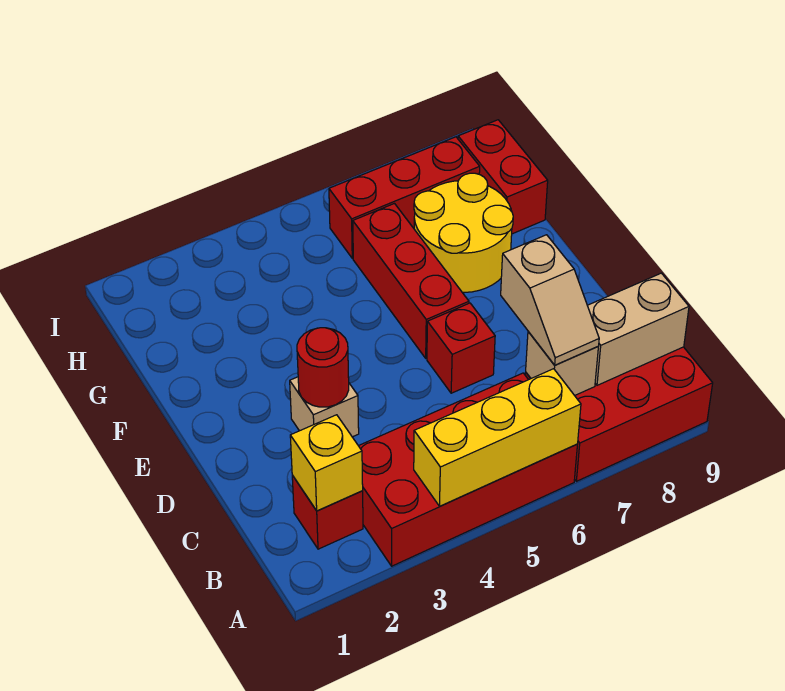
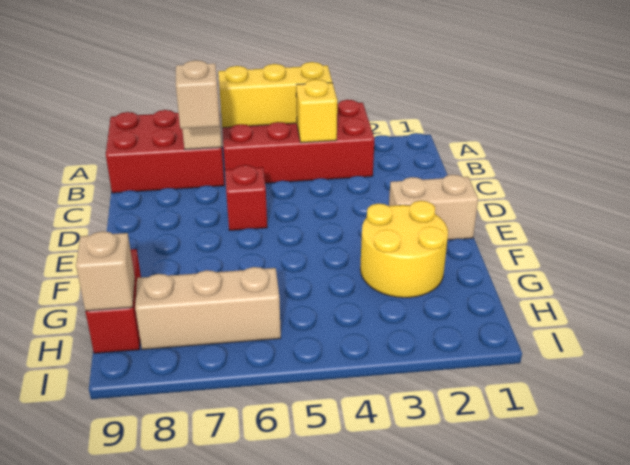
red 1x1 brick [292,475,363,549] -> none
yellow 1x1 brick [290,415,363,511] -> yellow 1x1 brick moved to [296,79,337,143]
tan 1x2 brick [587,273,689,385] -> tan 1x2 brick moved to [389,175,478,240]
tan 1x1 brick [290,377,359,437] -> tan 1x1 brick moved to [76,231,135,311]
red 1x1 round brick [297,328,349,407] -> none
red 1x3 brick [353,204,469,358] -> none
yellow 2x2 round brick [414,173,513,292] -> yellow 2x2 round brick moved to [360,201,448,298]
red 1x3 brick [329,137,480,258] -> tan 1x3 brick [135,267,281,350]

